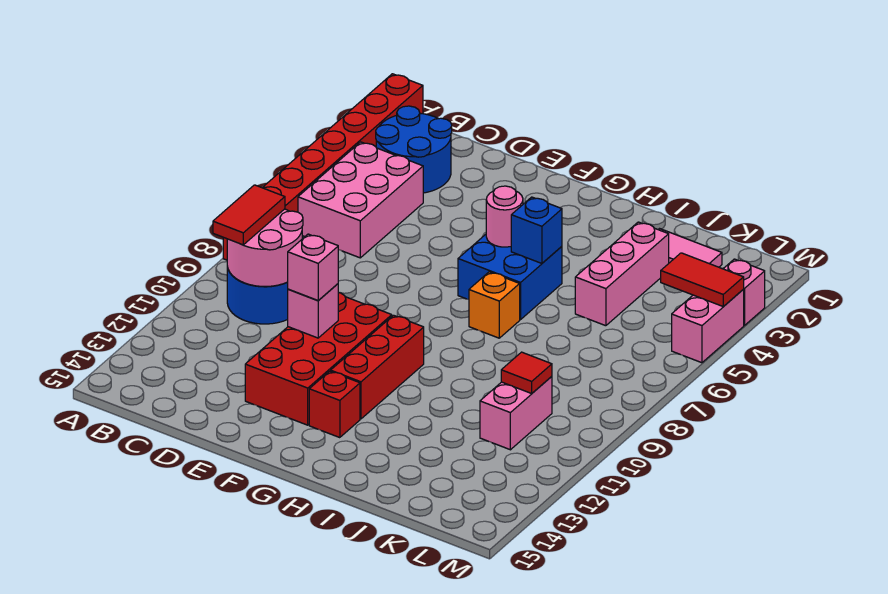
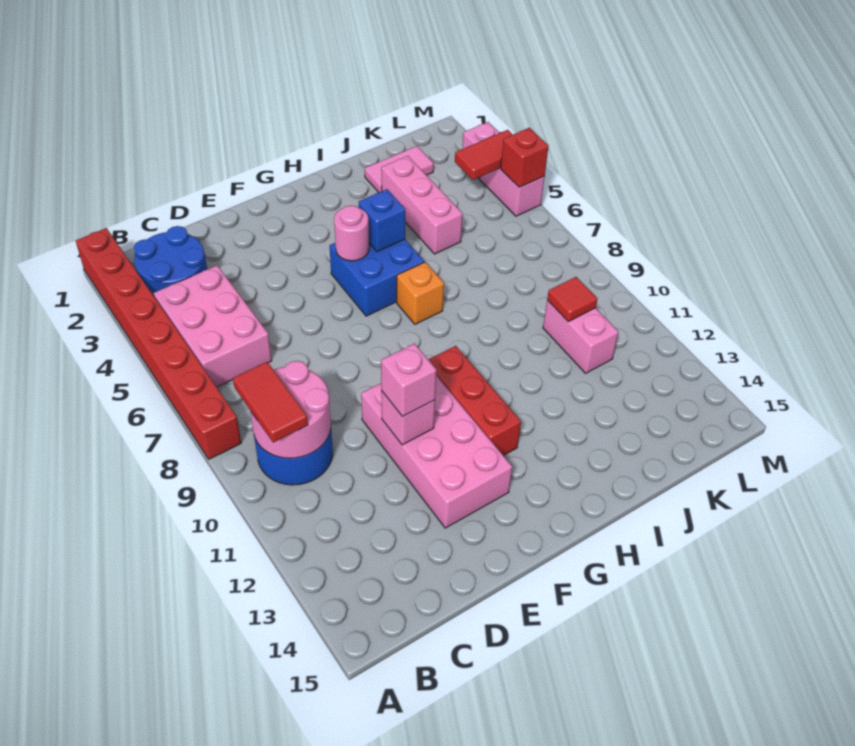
red 2x4 brick [245,293,392,425] -> pink 2x4 brick [361,376,512,528]
red 1x1 brick [309,371,360,438] -> red 1x1 brick moved to [501,128,549,187]

